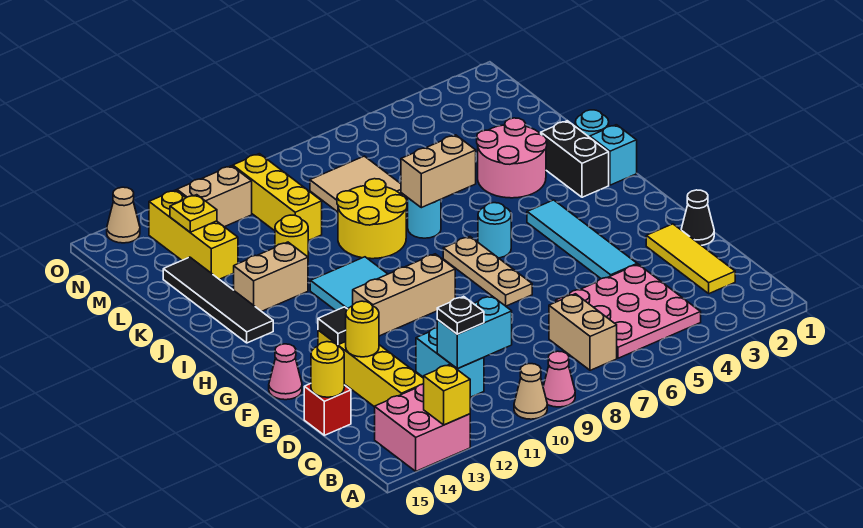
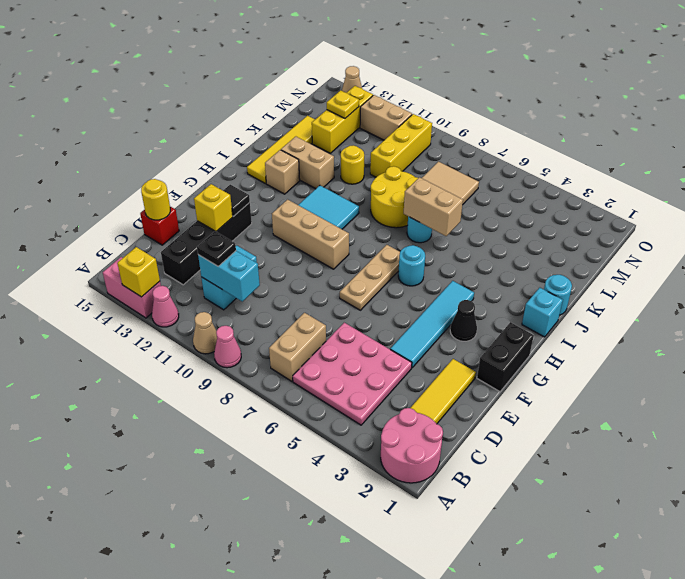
pink 2x2 brick [375,384,470,471] -> pink 1x2 brick [103,257,161,318]
yellow 1x4 brick [318,330,424,407] -> black 1x4 brick [161,203,252,285]
black 1x1 cone [681,190,714,245] -> black 1x1 cone moved to [450,300,477,341]
yellow 1x1 round brick [346,301,379,357] -> yellow 1x1 brick [194,184,233,232]
pink 1x1 cone [269,344,302,400] -> pink 1x1 cone moved to [152,286,179,327]
black 1x2 brick [541,121,609,197] -> black 1x2 brick moved to [477,322,534,392]
none -> tan 1x1 brick [265,150,300,194]
black 1x4 tile [163,257,273,343] -> yellow 1x4 tile [247,116,315,184]
pink 2x2 round brick [477,118,547,198] -> pink 2x2 round brick moved to [381,408,443,483]

